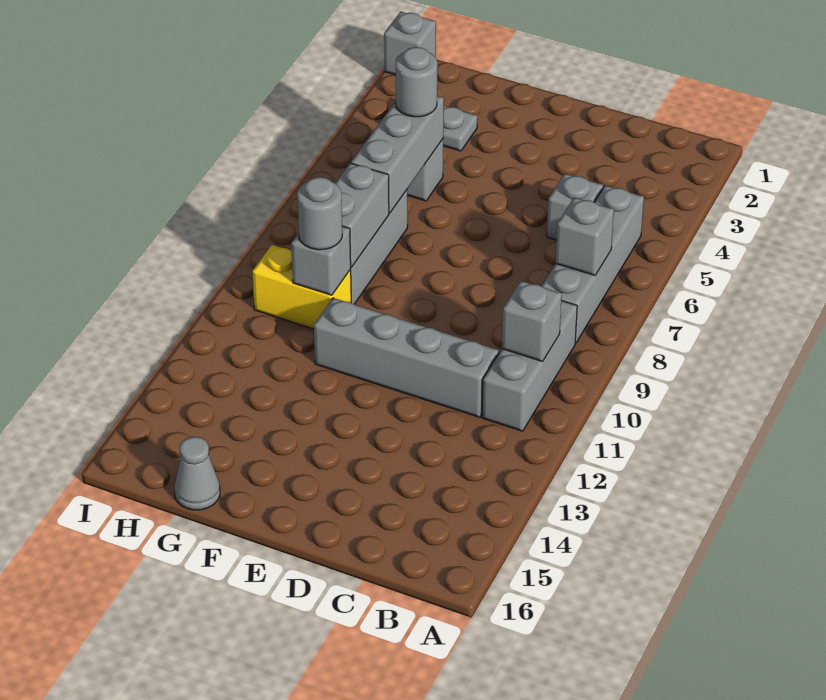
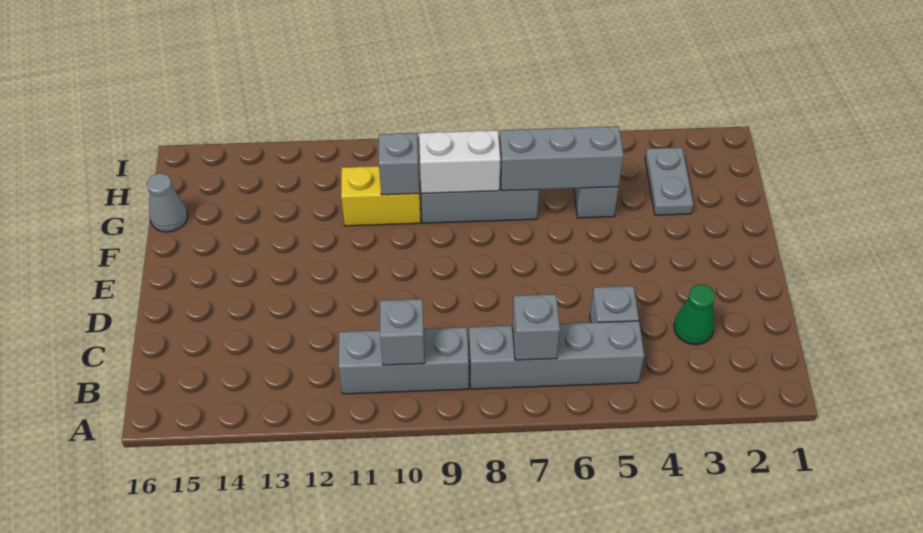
none -> green 1x1 cone [674,284,715,345]
grey 1x4 brick [314,298,499,417] -> none
grey 1x1 round brick [396,47,437,117] -> none
grey 1x2 brick [335,163,389,267] -> white 1x2 brick [419,130,501,193]
yellow 1x2 brick [252,245,351,329] -> yellow 1x2 brick turned to [341,166,421,226]
grey 1x1 round brick [297,177,342,250] -> none
grey 1x1 brick [384,12,436,75] -> none

